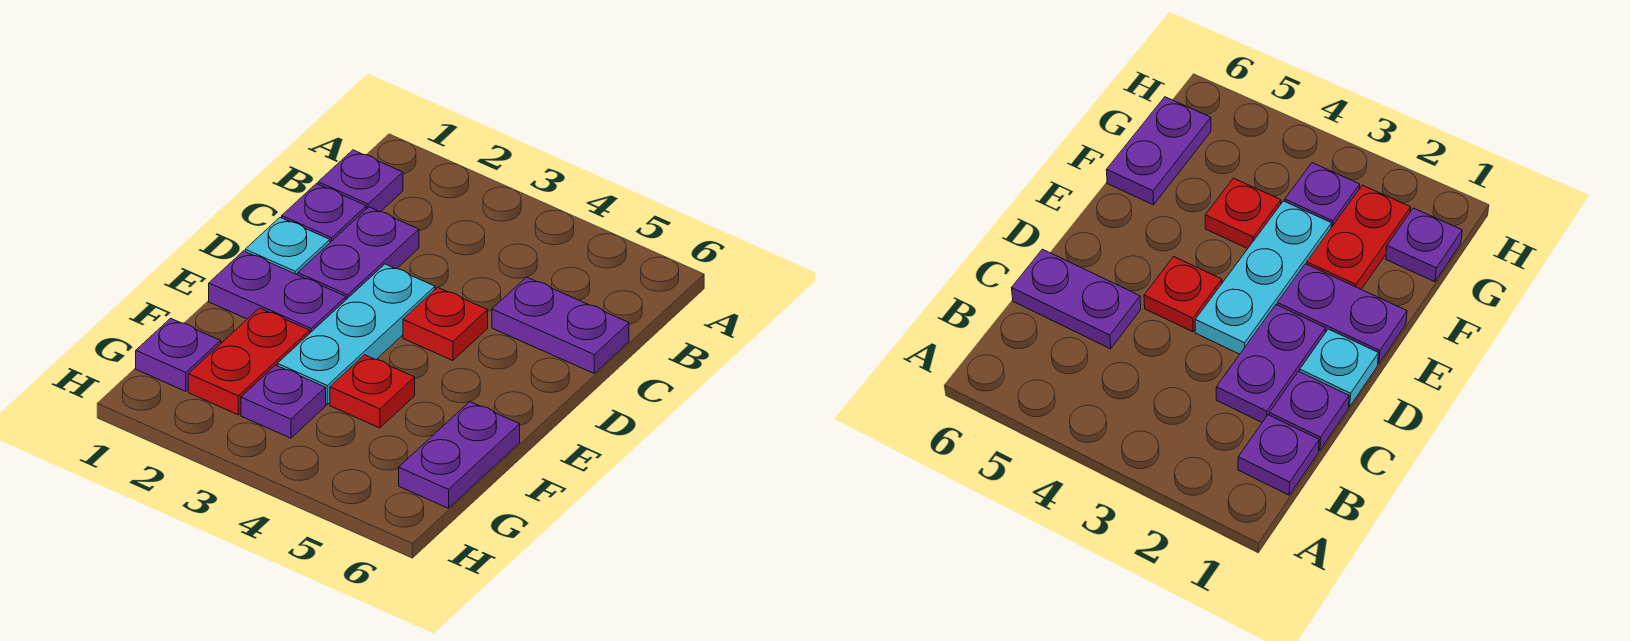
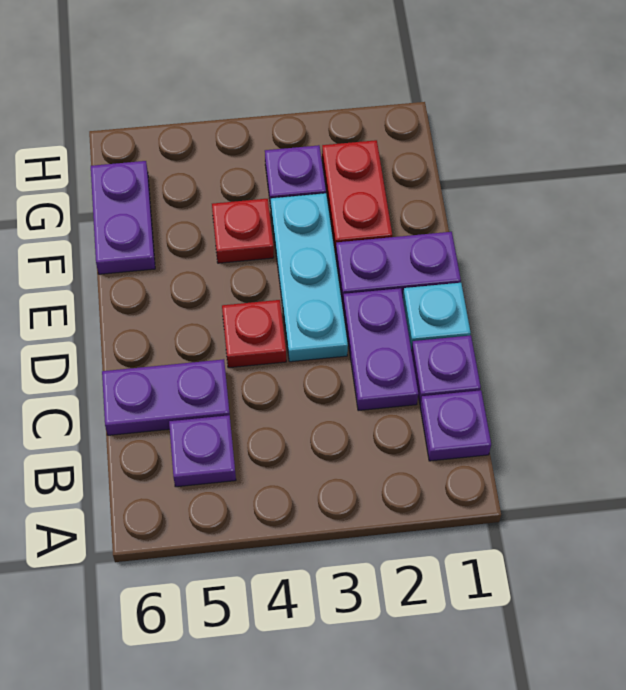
purple 1x1 plate [136,318,221,391] -> purple 1x1 plate moved to [169,415,236,487]

